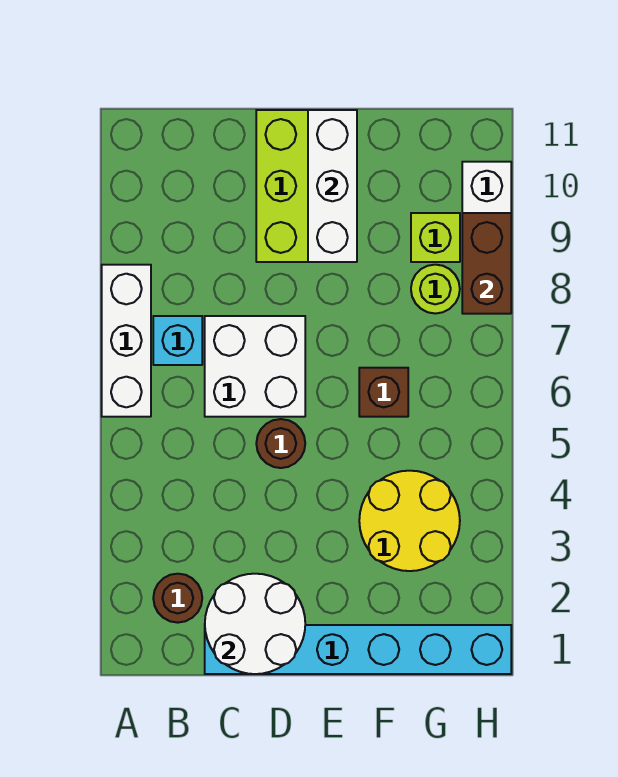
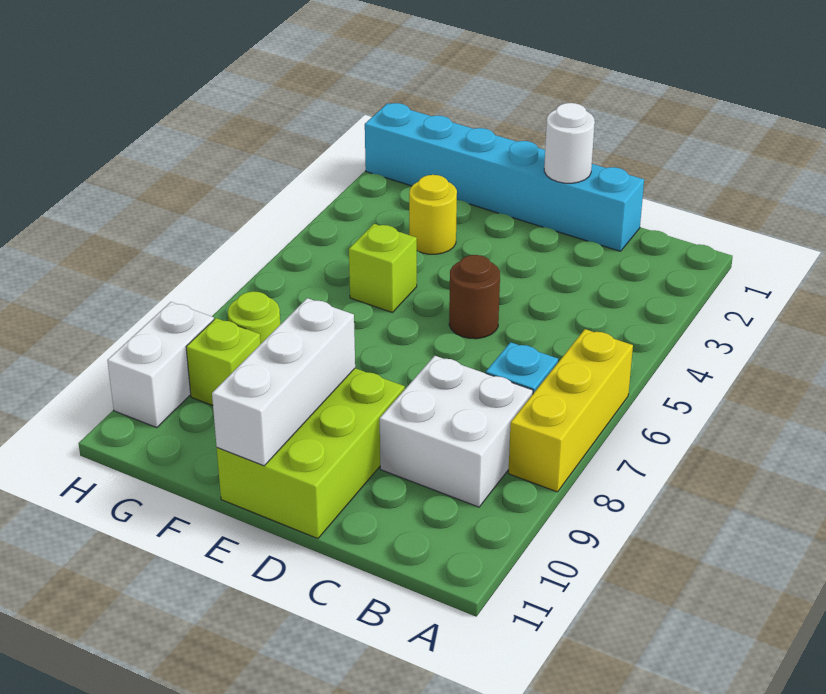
white 1x3 brick [102,265,151,417] -> yellow 1x3 brick [508,329,633,492]
brown 1x1 round brick [153,574,202,623] -> none
white 2x2 round brick [205,574,305,674] -> white 1x1 round brick [544,103,595,183]
white 2x2 brick [205,316,305,417] -> white 2x2 brick moved to [380,356,533,507]
yellow 2x2 round brick [359,471,460,571] -> yellow 1x1 round brick [409,175,457,254]
none -> lime 1x1 brick [349,224,417,312]
brown 1x1 brick [359,368,408,417] -> none
brown 1x2 brick [462,213,511,314] -> none

